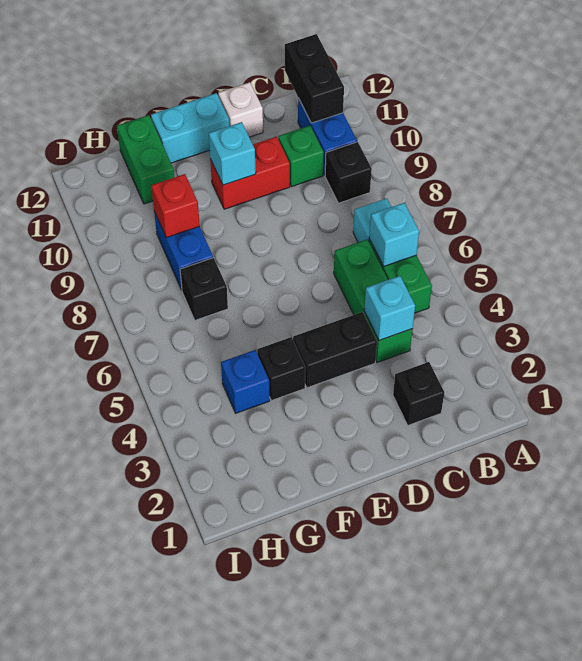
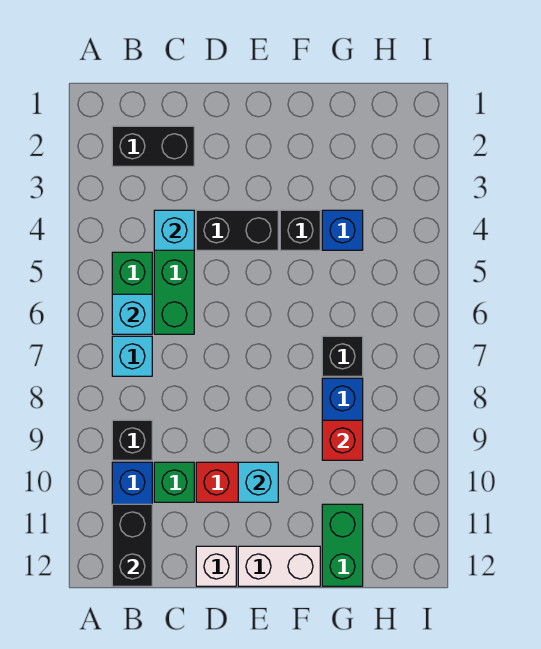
black 1x1 brick [393,362,444,425] -> black 1x2 brick [112,126,194,166]
cyan 1x2 brick [151,93,229,163] -> white 1x2 brick [238,546,320,586]

